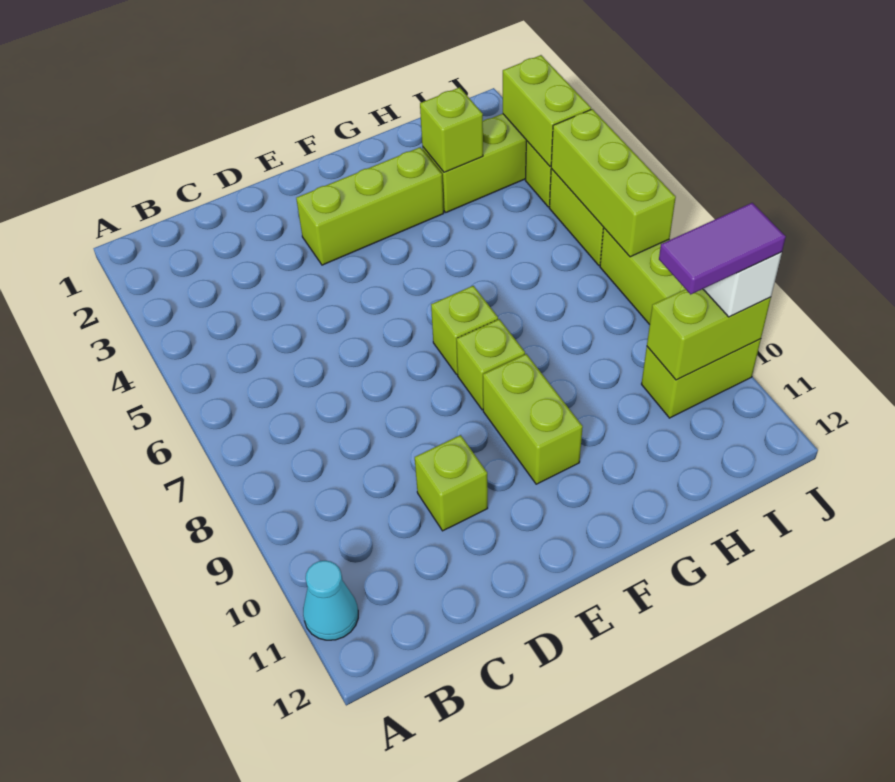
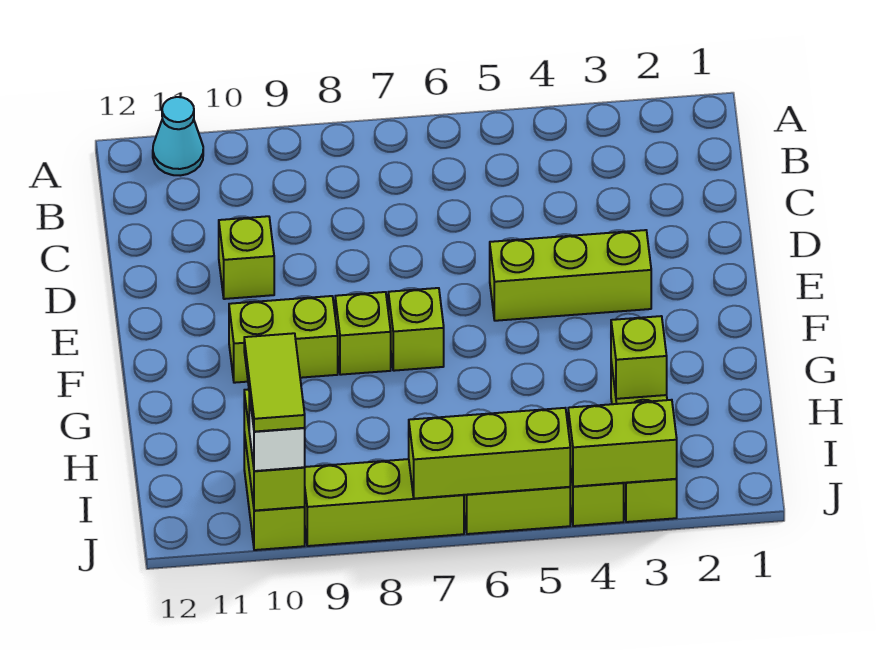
lime 1x3 brick [296,147,444,265] -> lime 1x3 brick turned to [490,230,651,321]
purple 1x2 tile [659,203,786,294] -> lime 1x2 tile [244,333,305,432]

